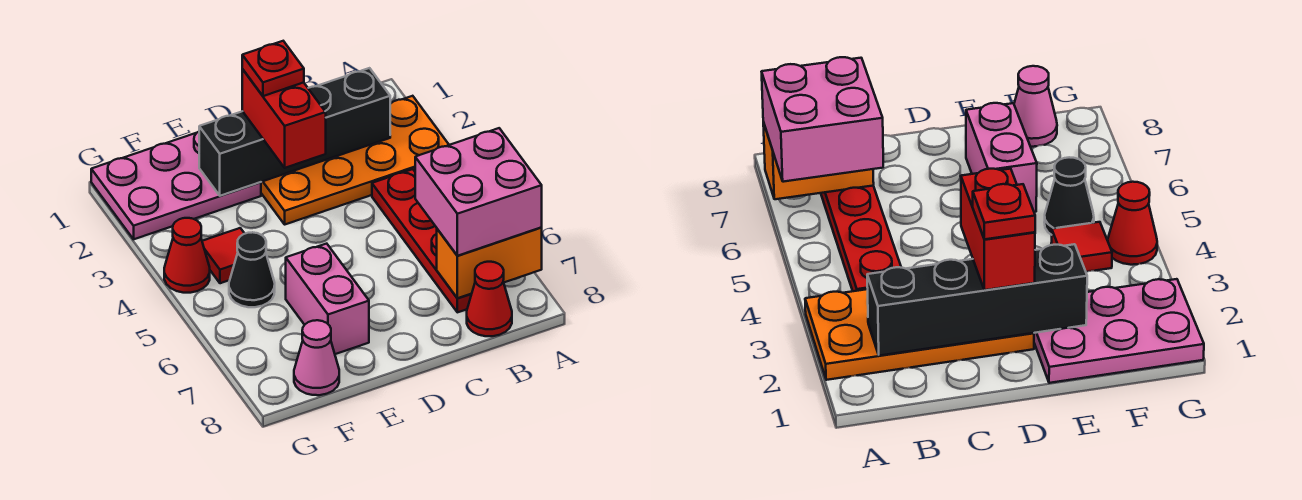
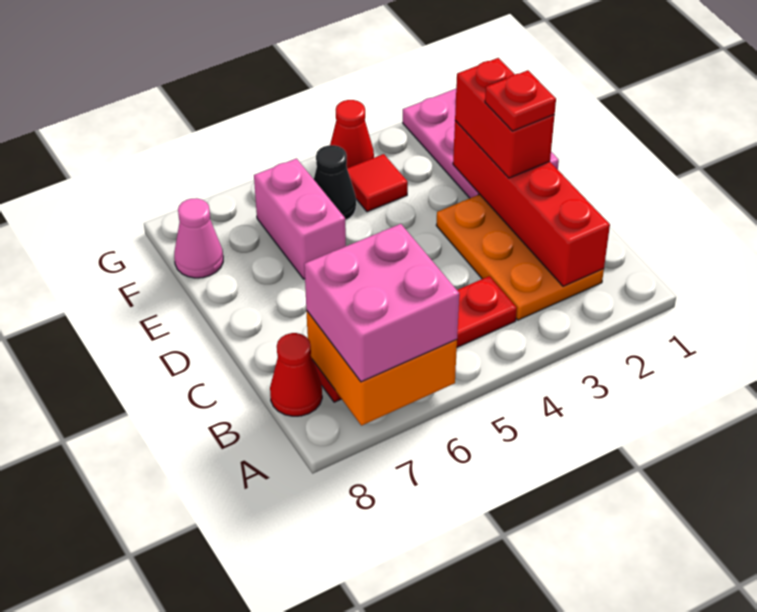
orange 2x4 plate [261,96,449,224] -> orange 2x3 plate [436,194,604,320]
orange 1x2 brick [437,228,542,298] -> orange 2x2 brick [306,311,457,426]
black 1x4 brick [199,68,391,196] -> red 1x4 brick [453,121,610,286]
red 1x2 brick [242,69,326,168] -> red 1x2 brick turned to [455,58,555,178]
pink 1x2 brick [286,244,369,354] -> pink 1x2 brick turned to [254,159,346,279]

